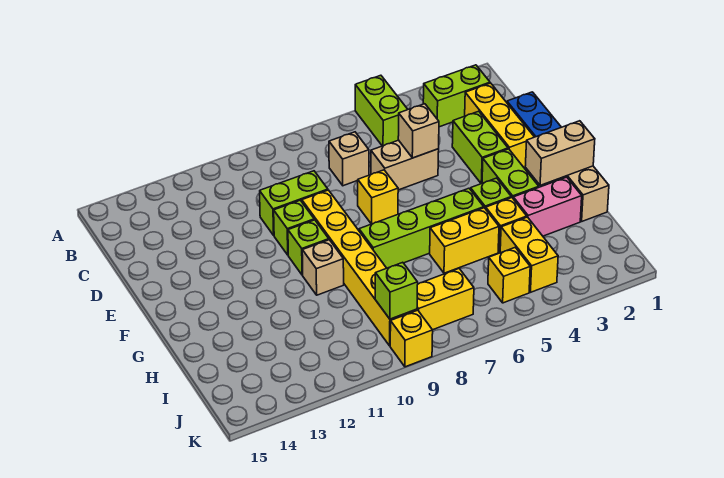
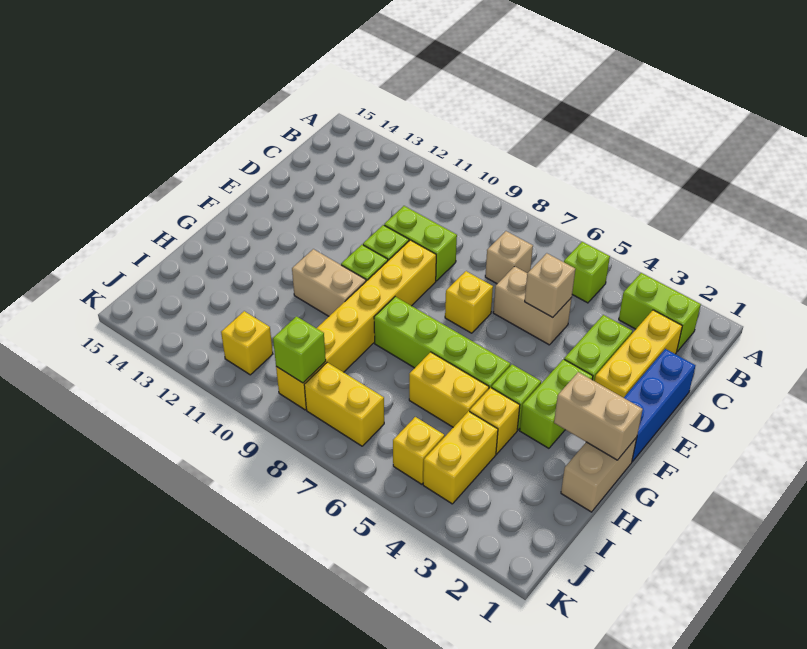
lime 1x2 brick [355,75,408,146] -> lime 1x1 brick [564,242,610,303]
tan 1x1 brick [302,240,344,295] -> tan 1x2 brick [292,249,366,316]
pink 1x2 brick [513,177,582,236] -> none
yellow 1x1 brick [390,310,433,367] -> yellow 1x1 brick moved to [221,311,273,375]

